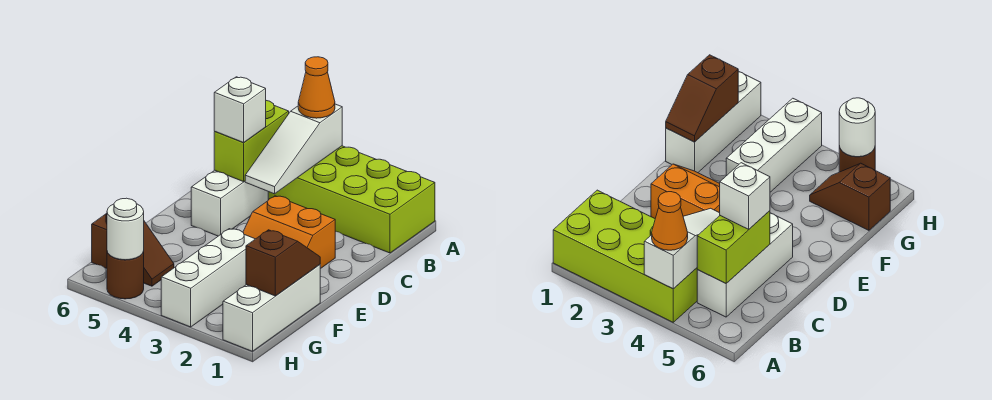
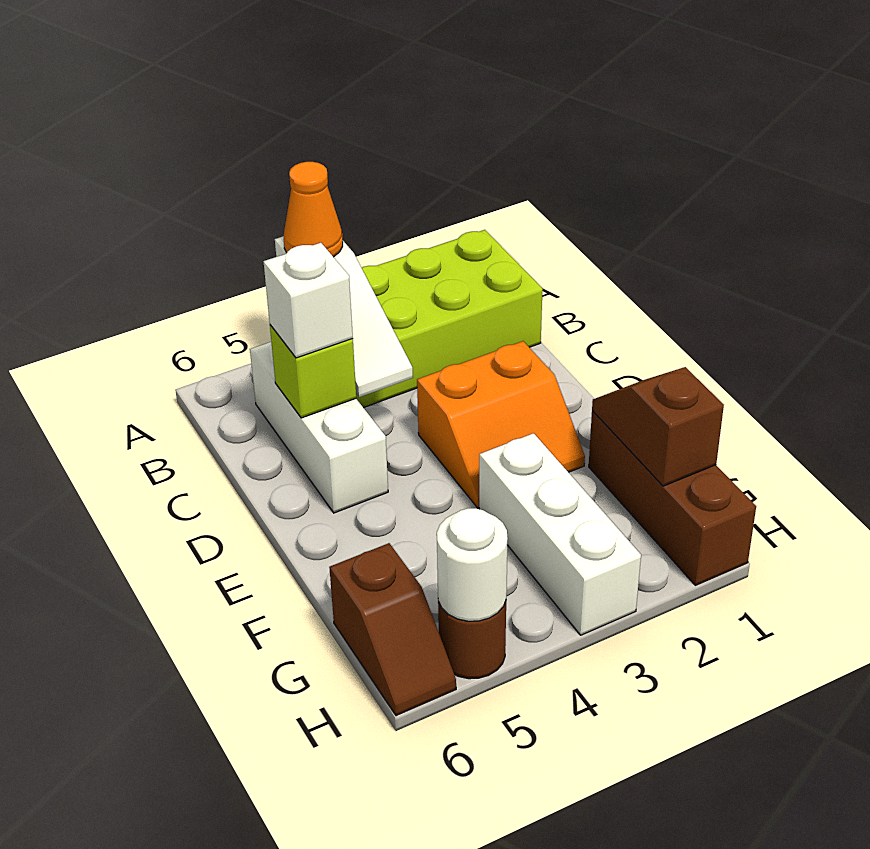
lime 1x2 brick [214,101,289,182] -> lime 1x1 brick [270,325,356,418]
white 1x3 brick [223,265,320,351] -> brown 1x3 brick [589,411,756,585]
brown 1x2 slope [92,213,174,286] -> brown 1x2 slope turned to [329,543,456,716]

